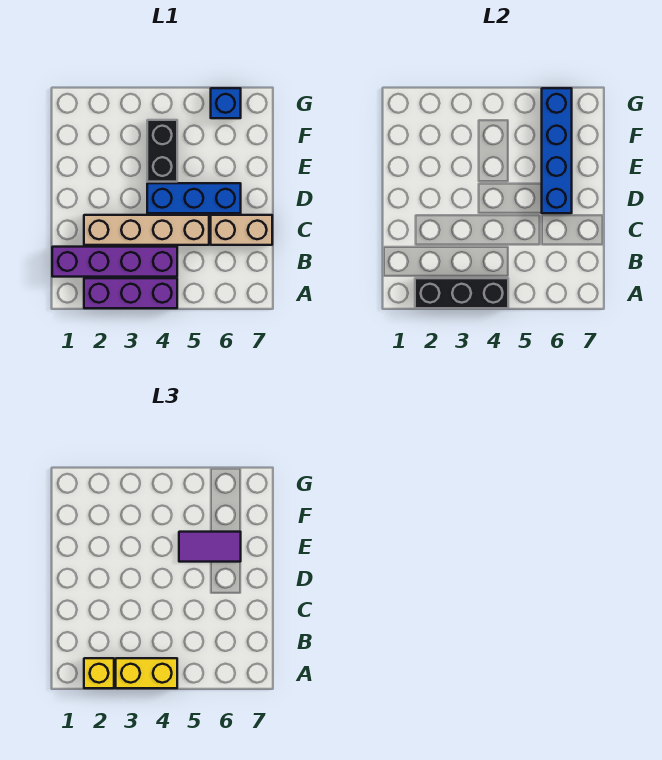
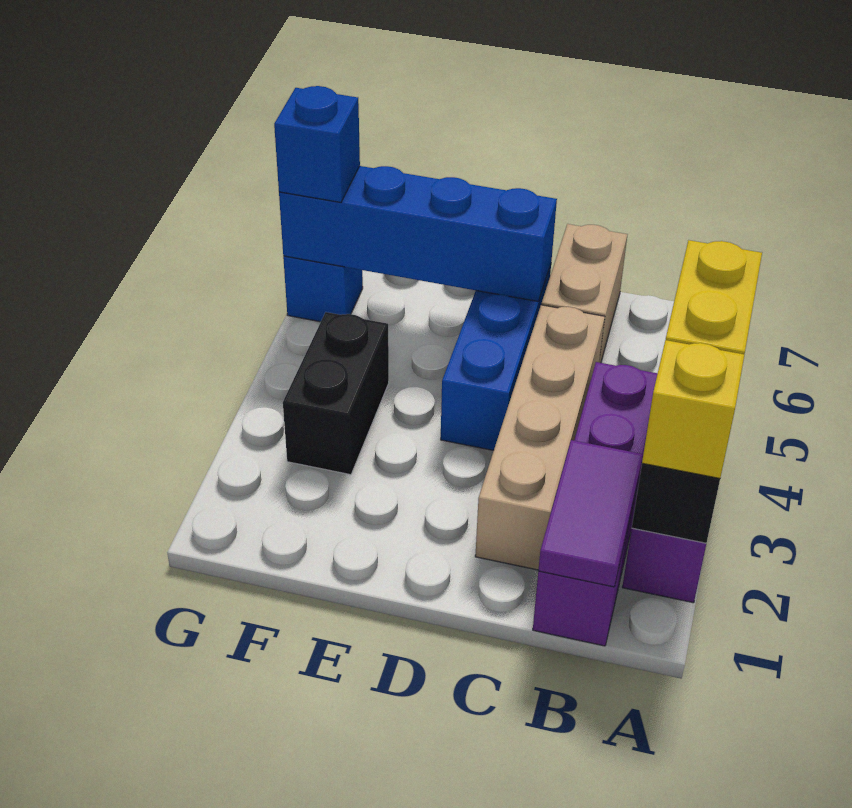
black 1x2 brick [147,120,177,182] -> black 1x2 brick turned to [283,312,389,475]
purple 1x2 tile [179,532,241,562] -> purple 1x2 tile moved to [538,440,643,587]
none -> blue 1x1 brick [274,86,360,202]

